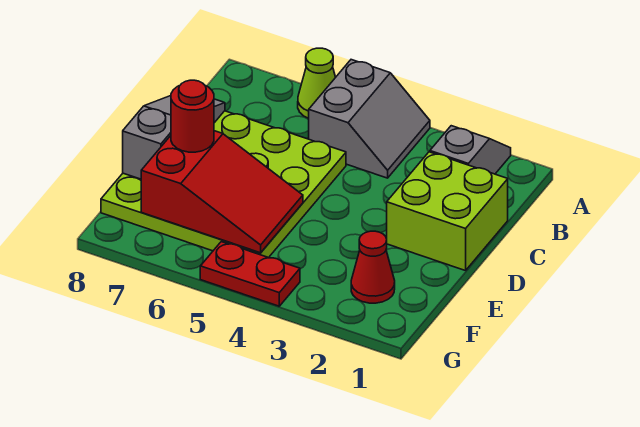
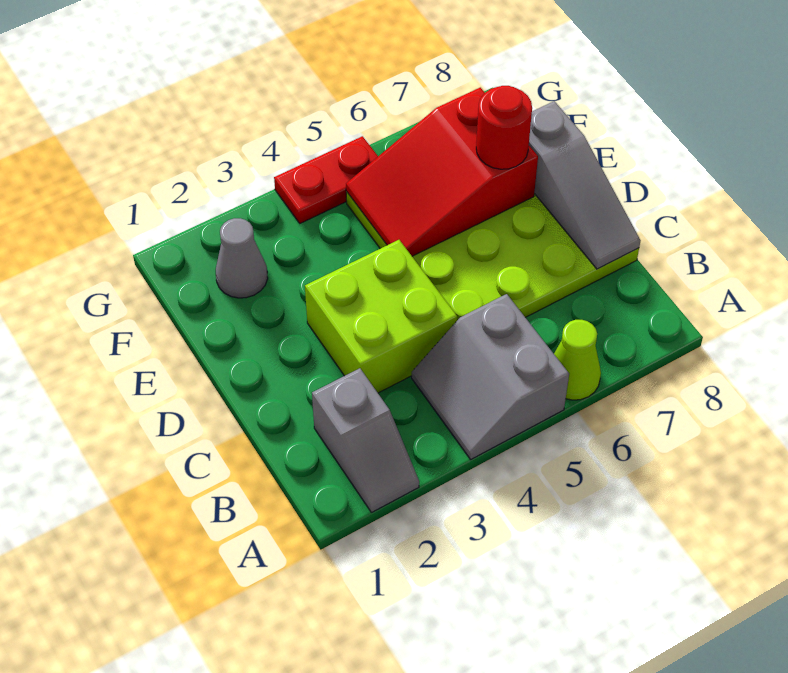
lime 2x2 brick [387,152,508,271] -> lime 2x2 brick moved to [305,240,457,393]
red 1x1 cone [351,231,395,303] -> grey 1x1 cone [216,218,268,298]

